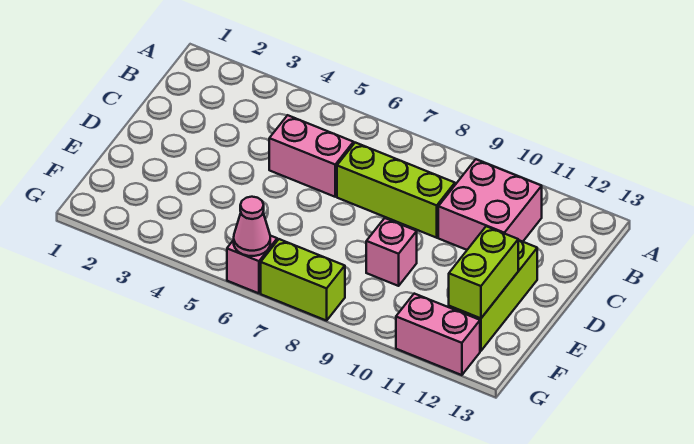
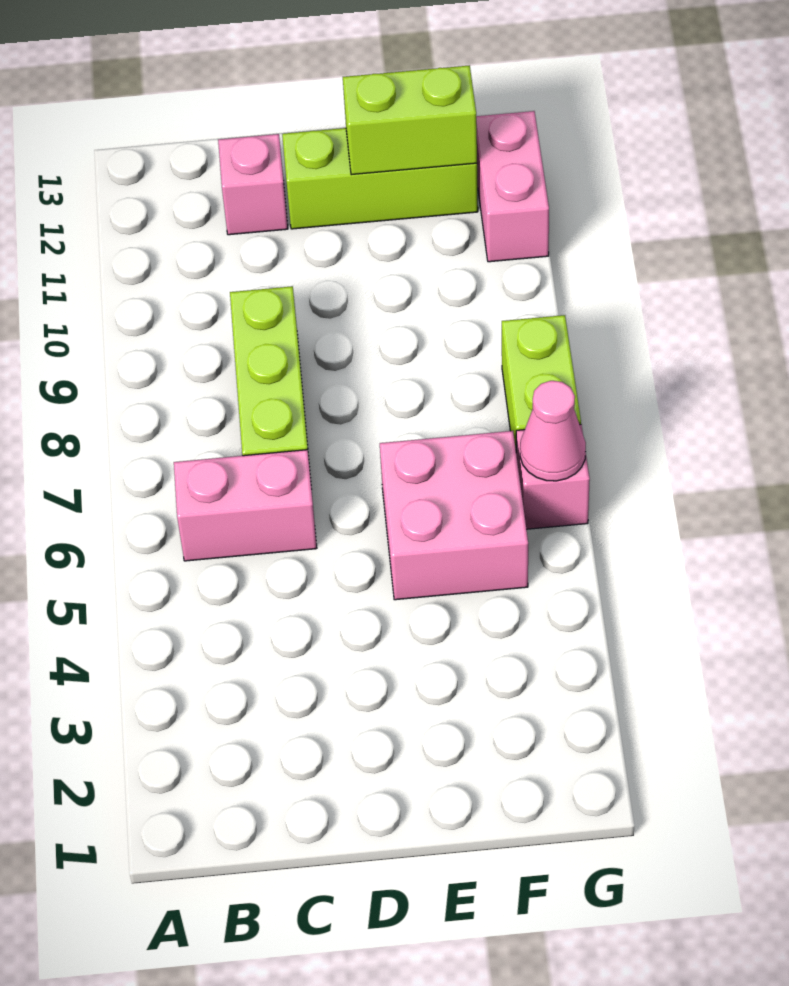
pink 2x2 brick [438,159,542,250] -> pink 2x2 brick moved to [380,431,528,600]
pink 1x2 brick [269,115,354,197] -> pink 1x2 brick turned to [174,450,317,561]
pink 1x1 brick [366,218,417,286] -> pink 1x1 brick moved to [218,134,288,235]

